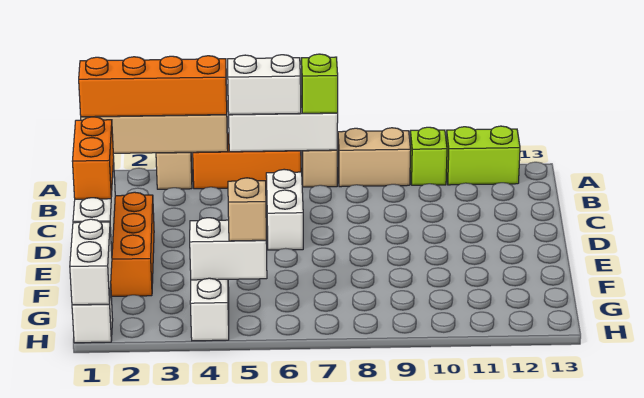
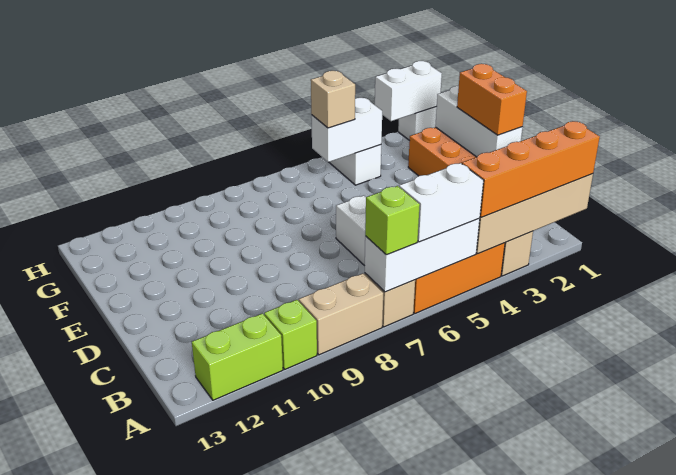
white 1x2 brick [70,219,112,305] -> white 1x2 brick turned to [375,61,442,121]

